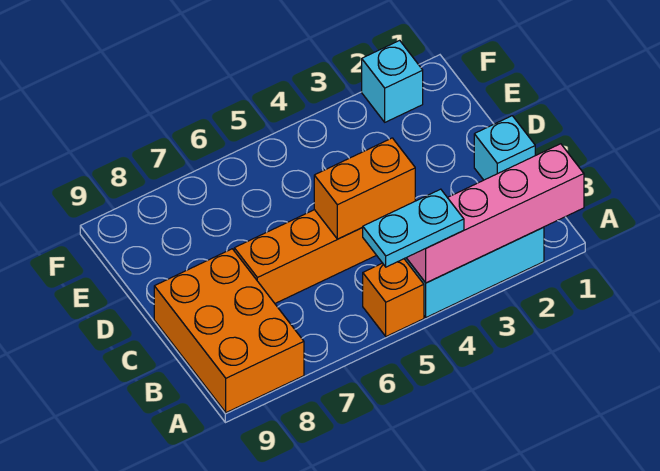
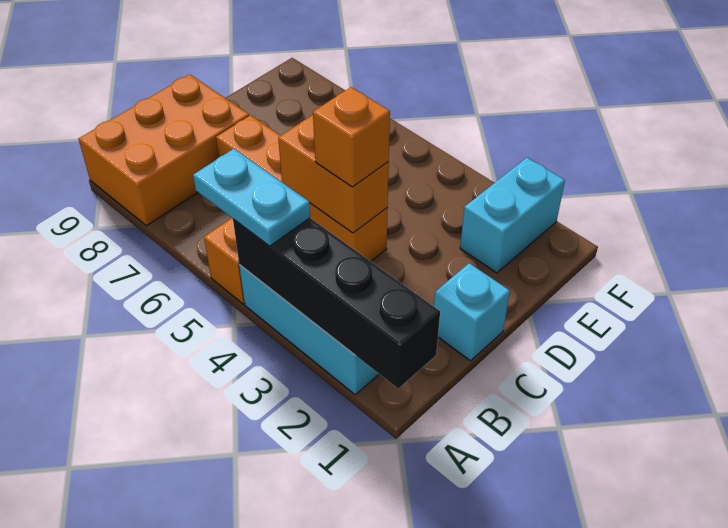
pink 1x4 brick [407,144,584,283] -> black 1x4 brick [233,218,440,389]
none -> orange 1x1 brick [313,87,390,187]
cyan 1x1 brick [362,40,423,122] -> cyan 1x2 brick [460,158,565,273]

